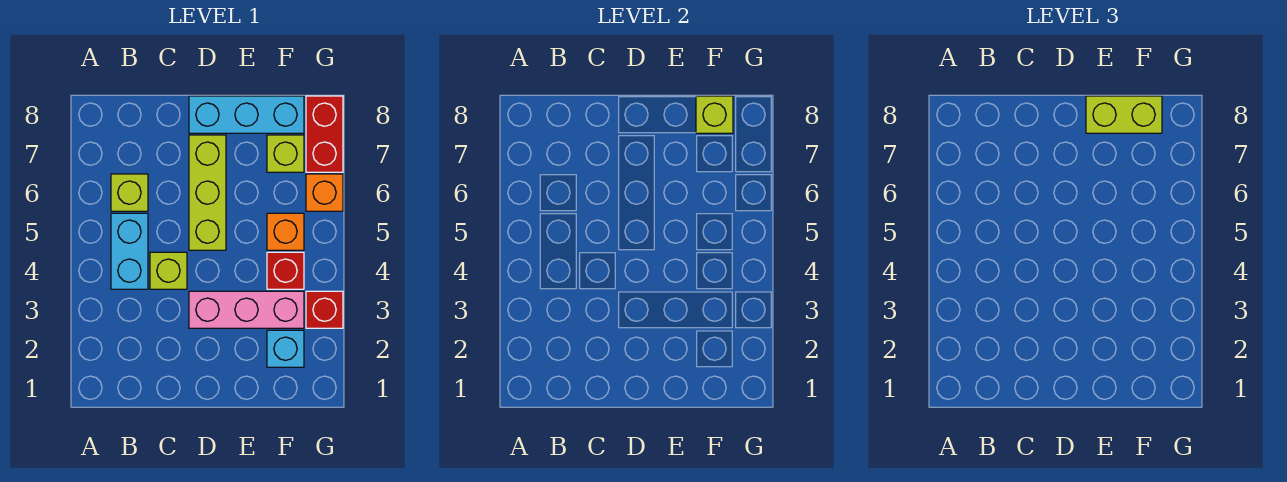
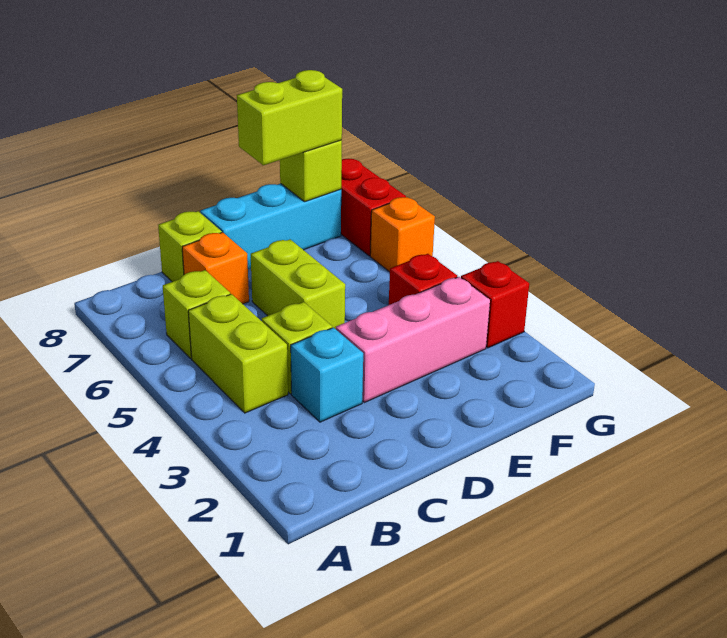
cyan 1x2 brick [111,213,148,289] -> lime 1x2 brick [188,294,288,413]
lime 1x3 brick [189,135,226,250] -> lime 1x2 brick [251,239,345,329]
cyan 1x1 brick [267,330,304,367] -> cyan 1x1 brick moved to [291,328,363,422]
orange 1x1 brick [267,213,304,250] -> orange 1x1 brick moved to [182,232,249,304]
lime 1x1 brick [267,135,304,172] -> lime 1x1 brick moved to [158,211,222,282]

